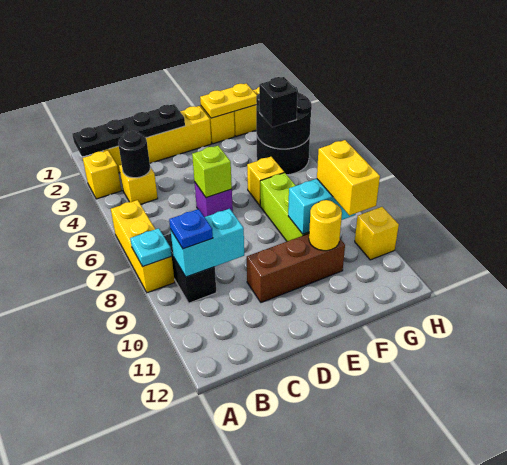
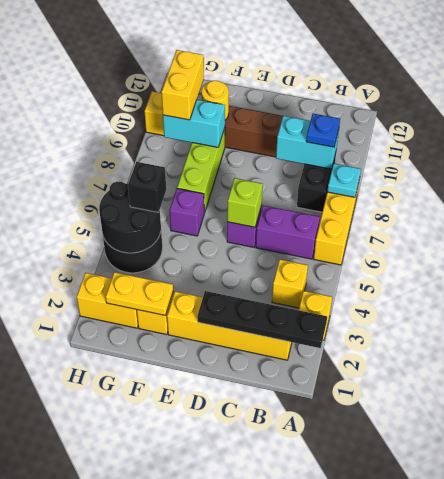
black 1x1 round brick [118,131,150,178] -> none
none -> purple 1x2 brick [256,205,320,259]
yellow 1x1 brick [247,157,284,205] -> purple 1x1 brick [170,189,204,236]

